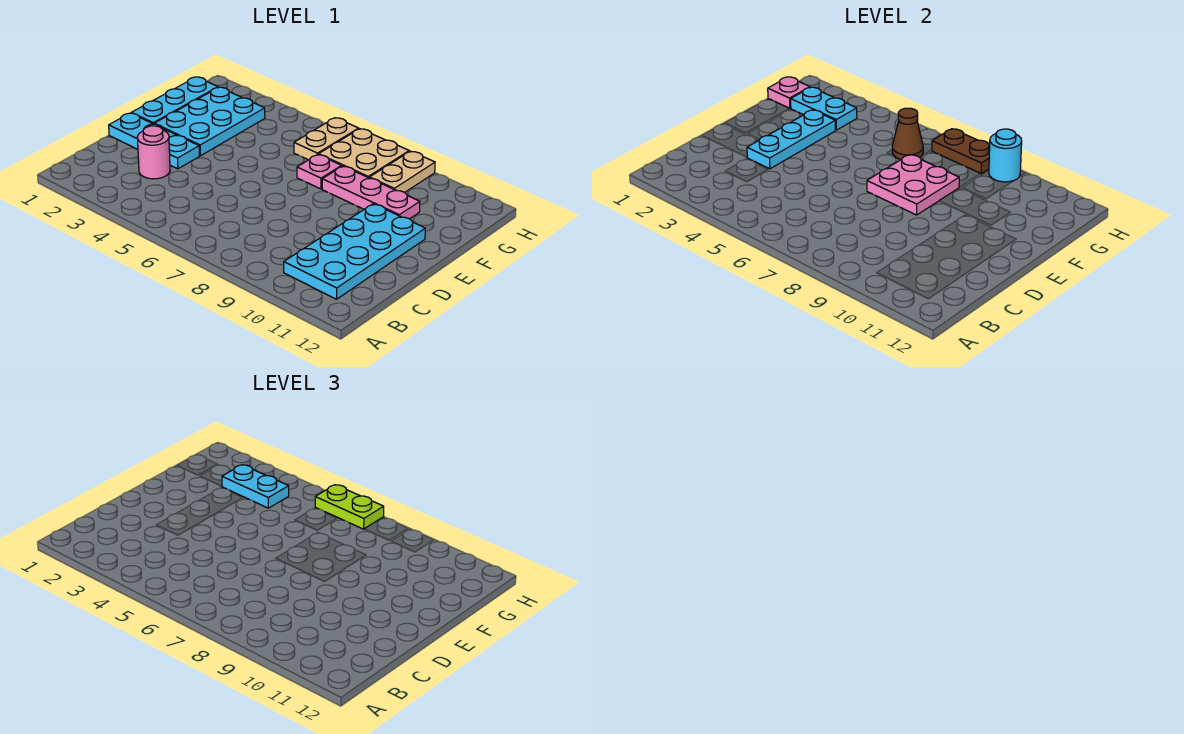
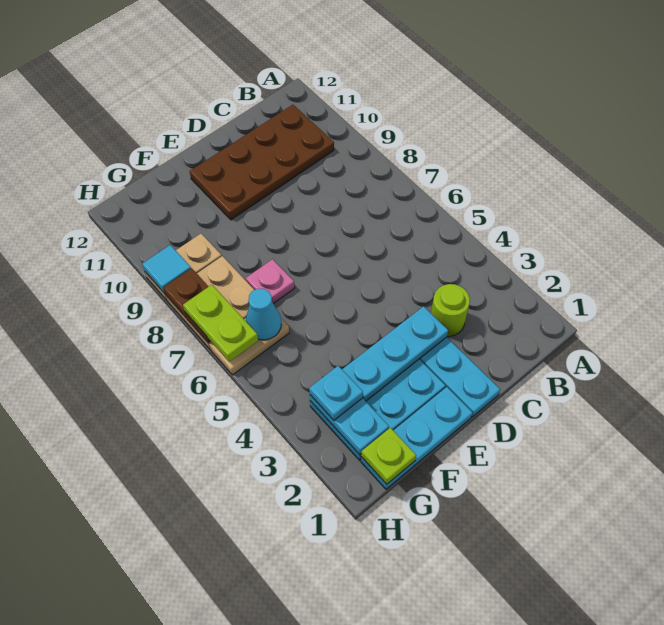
cyan 2x4 plate [284,204,425,299] -> brown 2x4 plate [190,105,334,220]
pink 1x1 round brick [137,126,170,179] -> lime 1x1 round brick [431,284,470,336]
pink 2x2 plate [867,154,959,215] -> none
pink 1x3 plate [322,166,420,219] -> none
pink 1x1 plate [768,77,810,108] -> lime 1x1 plate [361,428,416,484]
cyan 1x2 plate [222,465,289,508] -> cyan 1x1 plate [309,366,363,420]
brown 1x1 cone [892,108,923,159] -> cyan 1x1 cone [246,289,281,340]
cyan 1x1 round brick [989,129,1022,182] -> cyan 1x1 tile [142,245,191,294]

